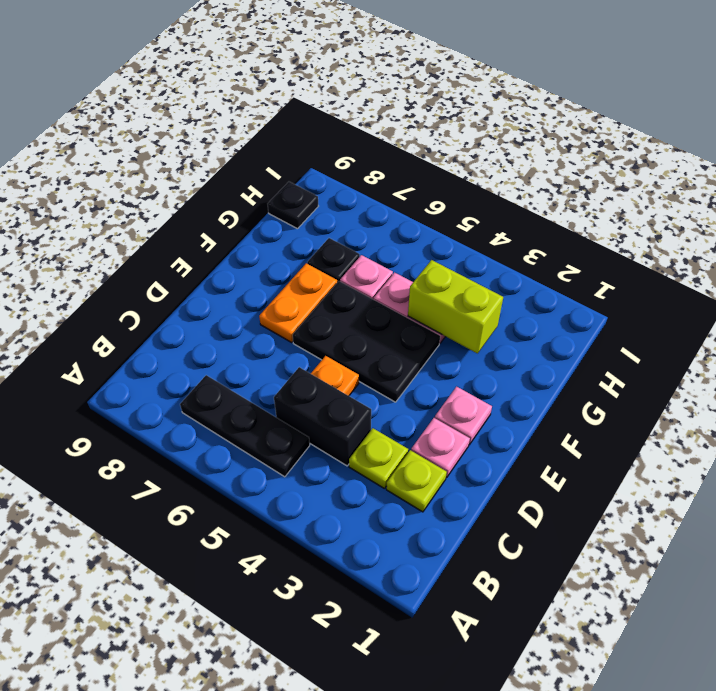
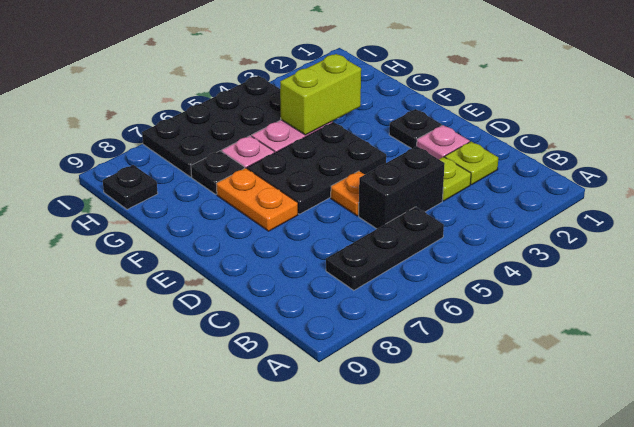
pink 1x1 plate [435,387,492,445] -> black 1x1 plate [389,109,442,149]
none -> black 2x4 plate [142,76,281,177]

